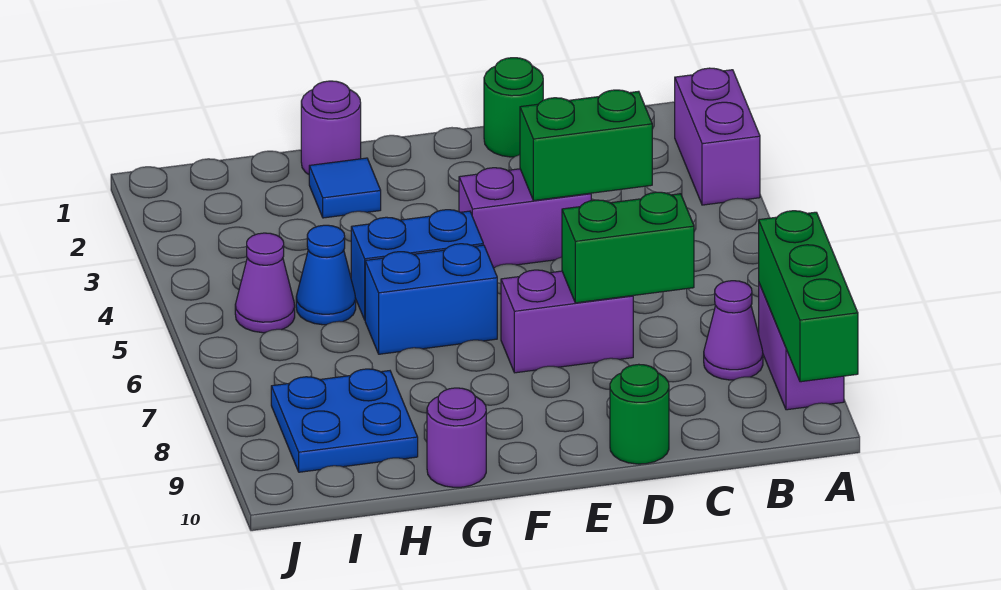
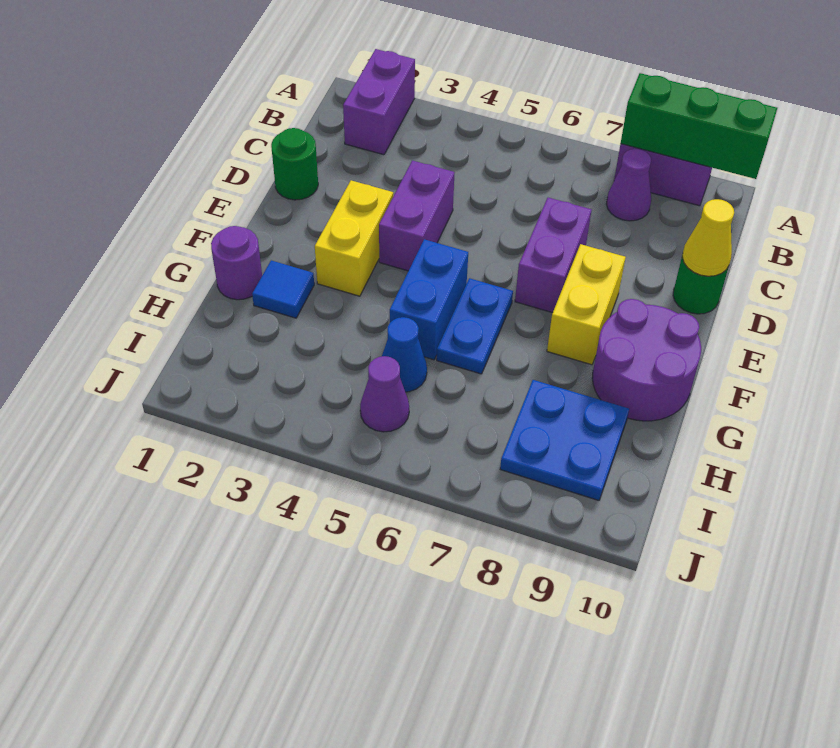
purple 1x2 brick [675,68,760,205] -> purple 1x2 brick turned to [343,49,415,155]
green 1x2 brick [520,90,652,201] -> none
green 1x2 brick [562,192,694,303] -> none
none -> yellow 1x1 cone [682,199,734,276]
none -> yellow 1x2 brick [315,180,393,296]
none -> yellow 1x2 brick [547,244,626,365]
blue 1x2 brick [365,244,497,354] -> blue 1x2 plate [437,278,513,374]
purple 1x1 round brick [427,388,486,487] -> purple 2x2 round brick [592,299,701,421]

